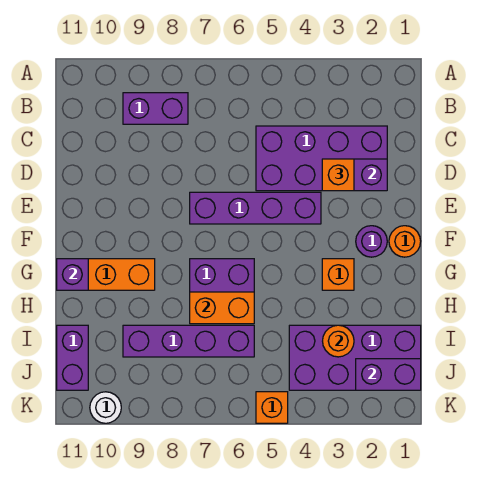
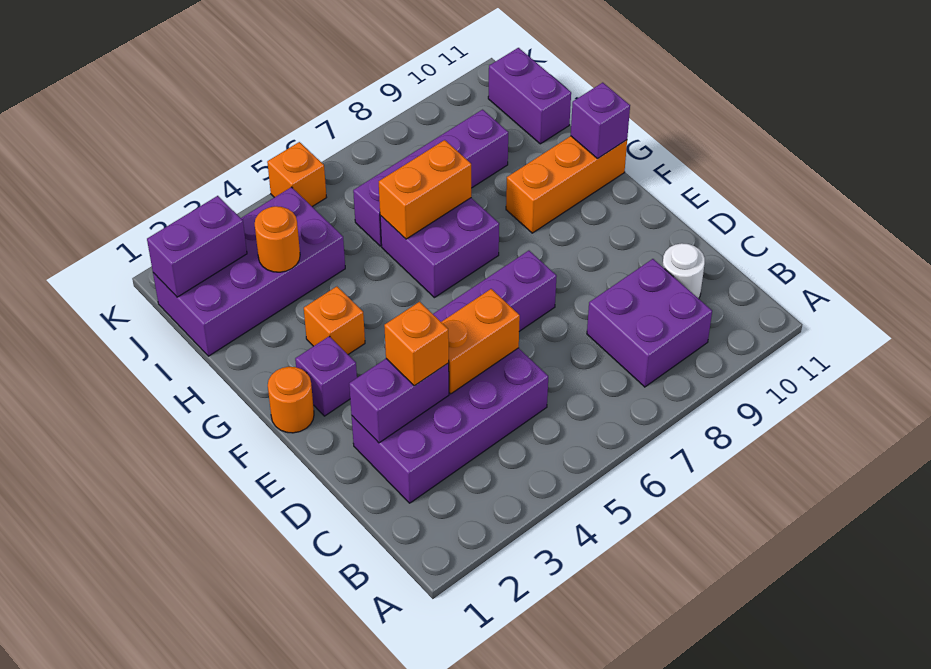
purple 1x2 brick [123,93,188,124] -> purple 2x2 brick [587,259,712,387]
none -> orange 1x2 brick [441,289,520,394]
purple 1x1 round brick [356,226,387,257] -> purple 1x1 brick [295,336,357,416]
white 1x1 round brick [90,392,121,423] -> white 1x1 round brick moved to [662,243,705,299]

